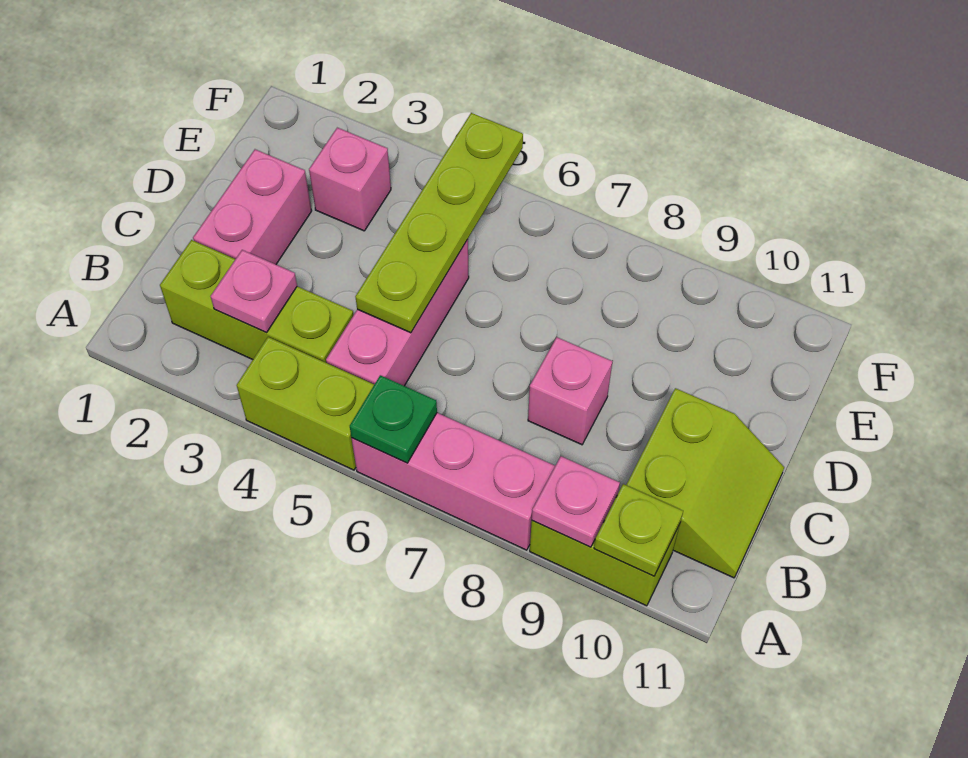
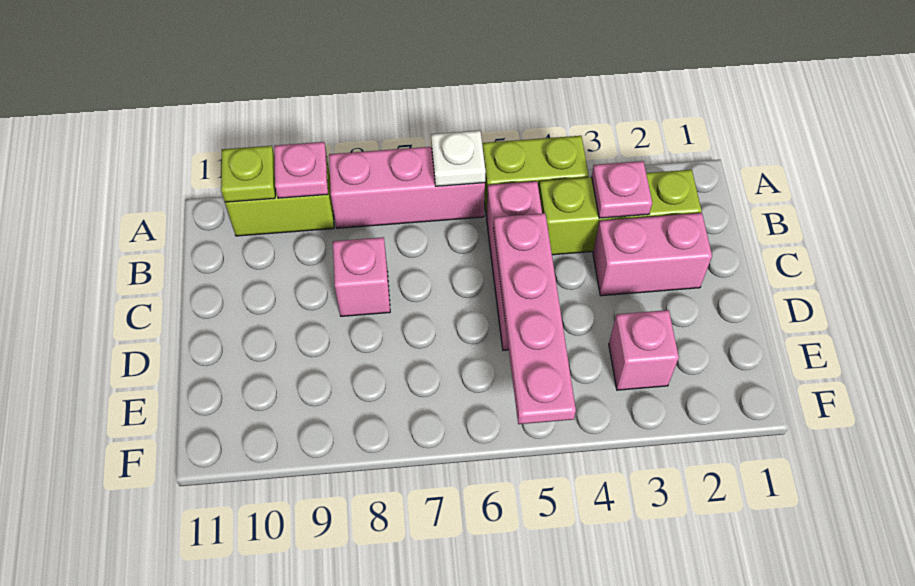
green 1x1 plate [350,375,437,463] -> white 1x1 plate [431,131,486,186]
lime 2x2 slope [626,388,784,578] -> none
pink 1x2 brick [193,149,312,264] -> pink 1x2 brick turned to [593,213,712,296]
lime 1x4 plate [355,113,523,333] -> pink 1x4 plate [493,213,576,424]

